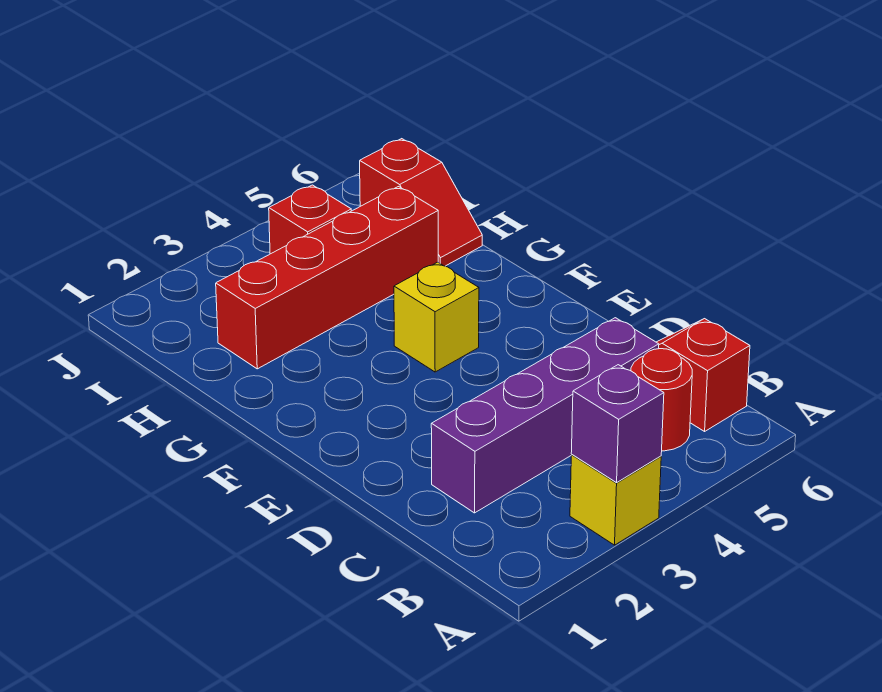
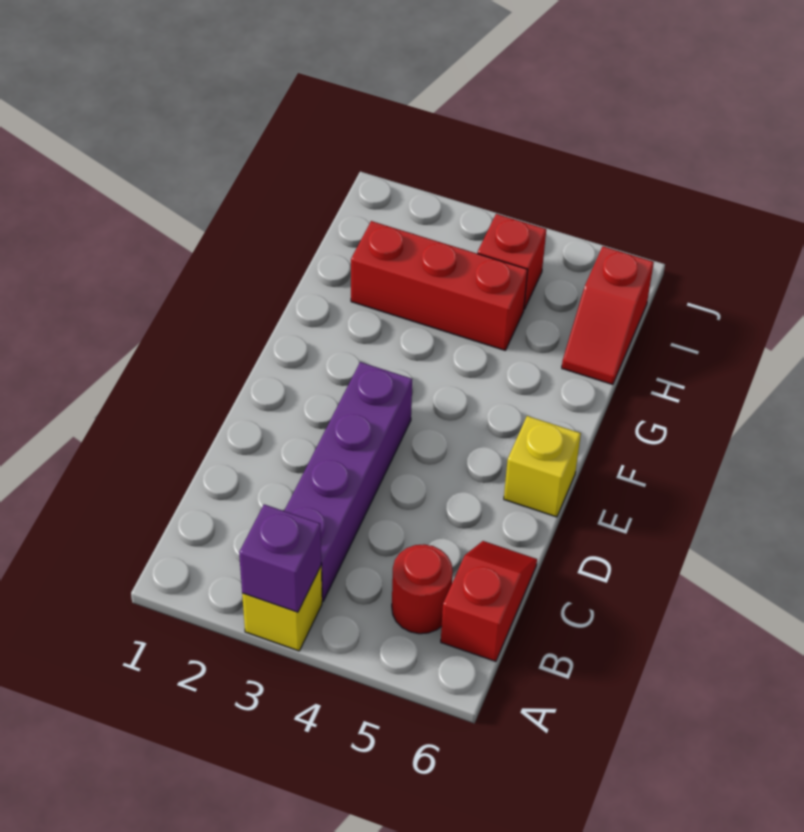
purple 1x4 brick [431,318,659,513] -> purple 1x4 brick turned to [284,362,412,602]
yellow 1x1 brick [394,262,479,372] -> yellow 1x1 brick moved to [504,416,581,517]
red 1x4 brick [216,187,438,369] -> red 1x3 brick [351,221,528,350]

